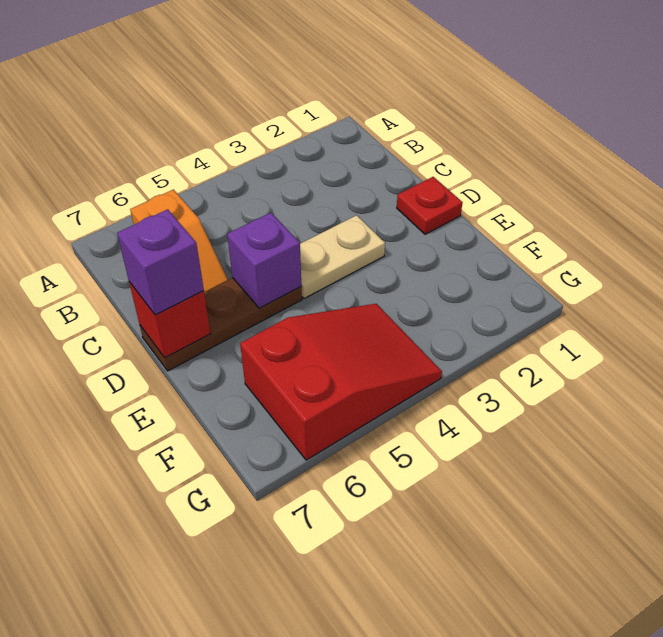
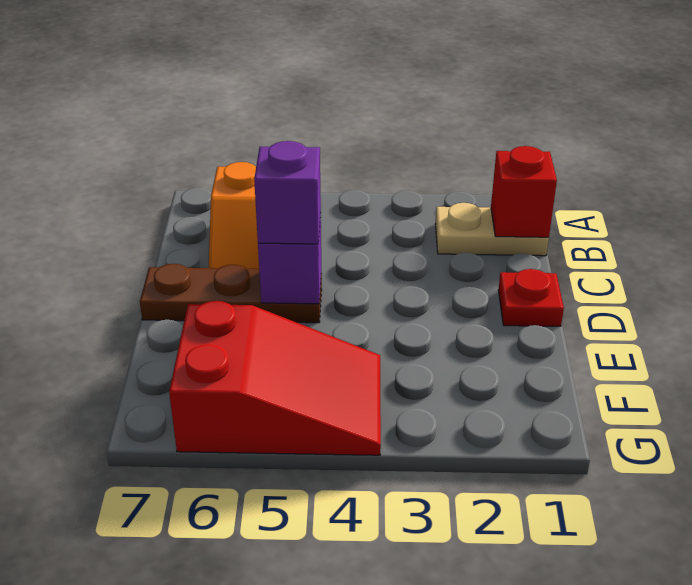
tan 1x2 plate [300,215,385,299] -> tan 1x2 plate moved to [435,203,549,256]
red 1x1 brick [129,282,211,358] -> red 1x1 brick moved to [491,146,557,237]
purple 1x1 brick [117,209,204,315] -> purple 1x1 brick moved to [254,141,321,244]

